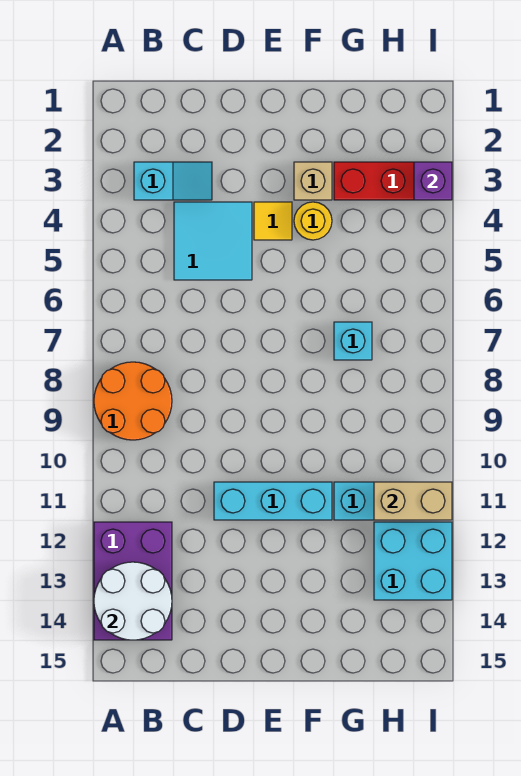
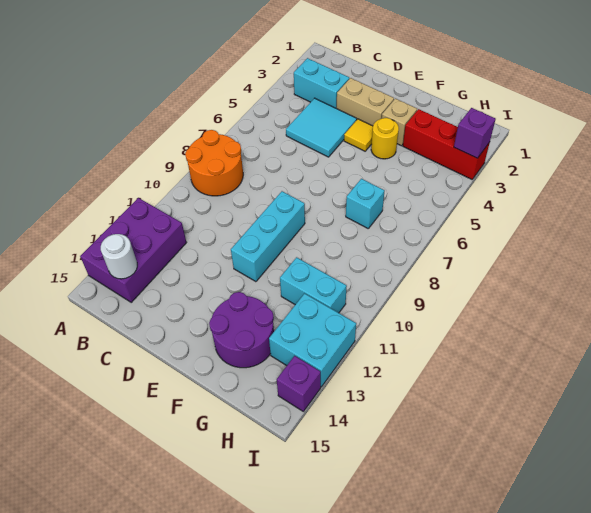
white 2x2 round brick [94,562,172,640] -> white 1x1 round brick [101,234,137,279]
cyan 1x2 slope [134,162,212,200] -> cyan 1x2 brick [294,58,349,108]
cyan 1x3 brick [214,482,332,520] -> cyan 1x3 brick turned to [231,191,305,282]
none -> purple 2x2 round brick [209,292,274,368]
tan 1x2 brick [374,482,452,520] -> tan 1x2 brick moved to [337,78,394,126]
none -> purple 1x1 brick [277,356,321,411]

